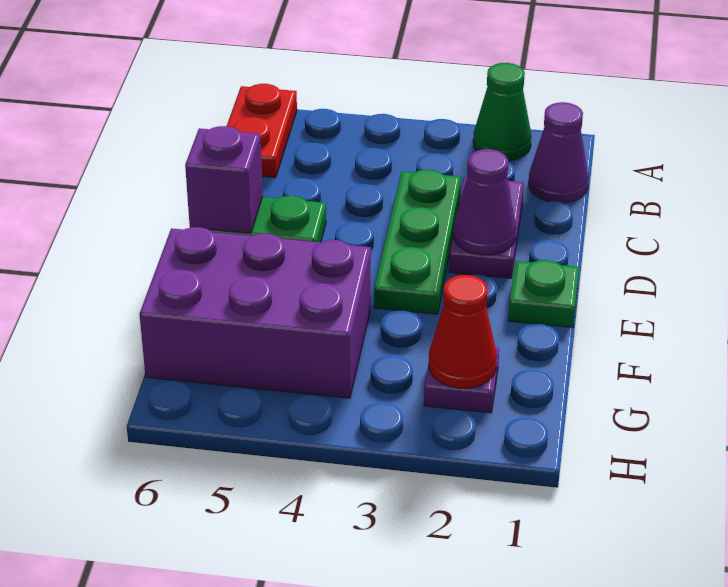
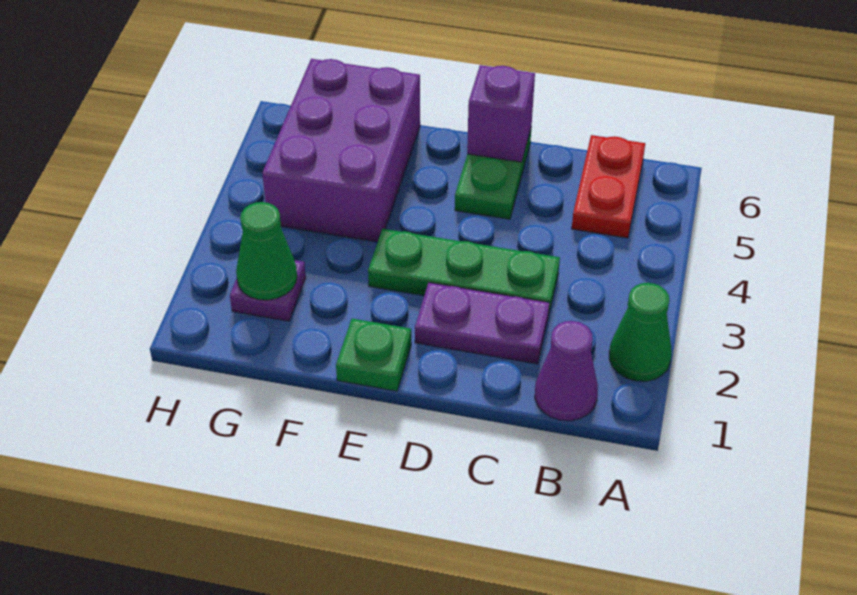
red 1x2 plate [227,84,297,178] -> red 1x2 plate turned to [572,135,645,238]
purple 1x1 cone [453,149,516,255] -> none
red 1x1 cone [429,275,497,388] -> green 1x1 cone [236,202,297,300]

